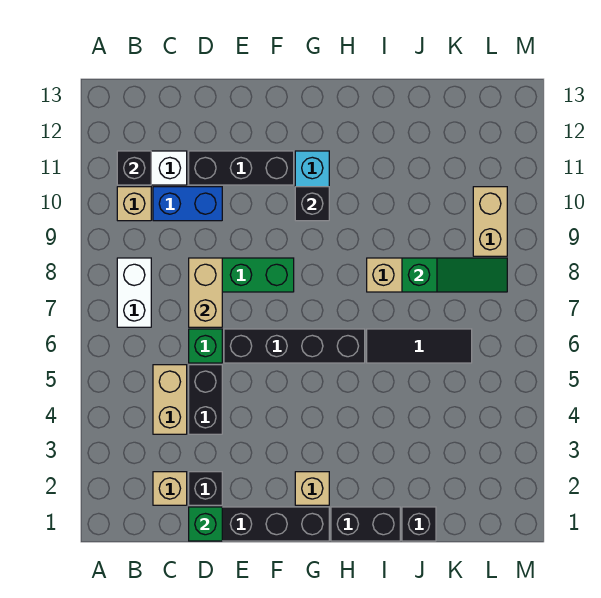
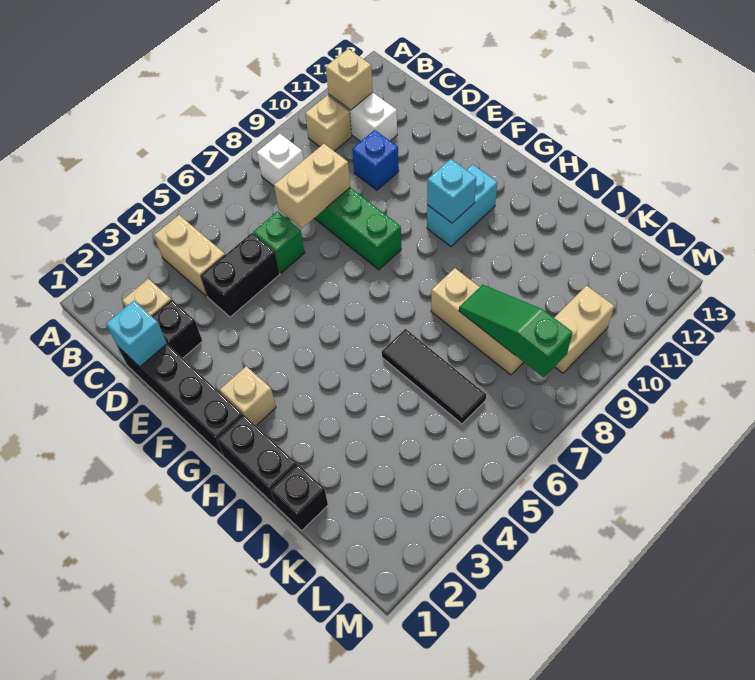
white 1x2 brick [117,258,151,327] -> white 1x1 brick [257,134,303,186]
black 1x1 brick [117,151,151,185] -> tan 1x1 brick [326,49,373,110]
tan 1x2 brick [153,365,187,434] -> tan 1x2 brick turned to [154,215,225,296]
blue 1x2 brick [153,187,222,221] -> blue 1x1 brick [352,130,399,190]
green 1x1 brick [189,507,222,541] -> cyan 1x1 brick [106,301,167,367]
black 1x3 brick [189,151,294,185] -> none
black 1x4 brick [224,329,365,363] -> none
black 1x1 brick [295,187,329,221] -> cyan 1x1 brick [427,159,476,223]
green 1x3 slope [402,258,507,292] -> green 1x3 slope turned to [459,285,573,377]

